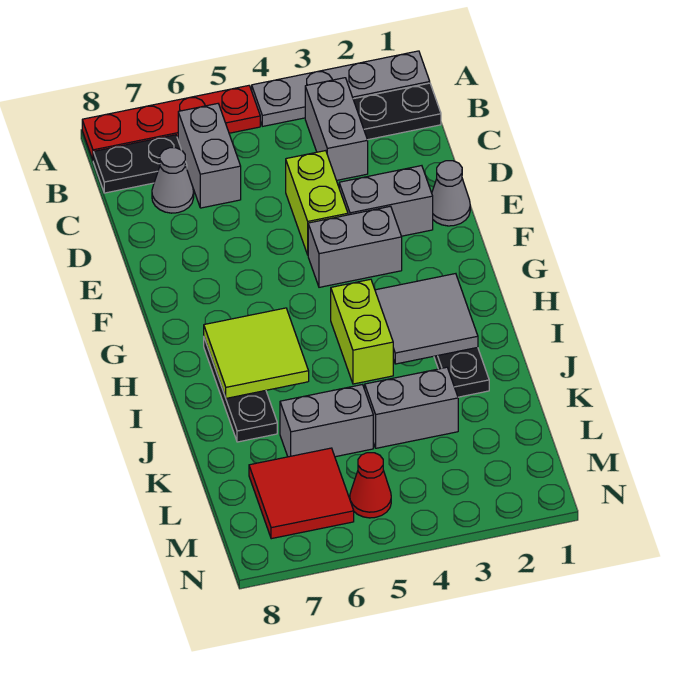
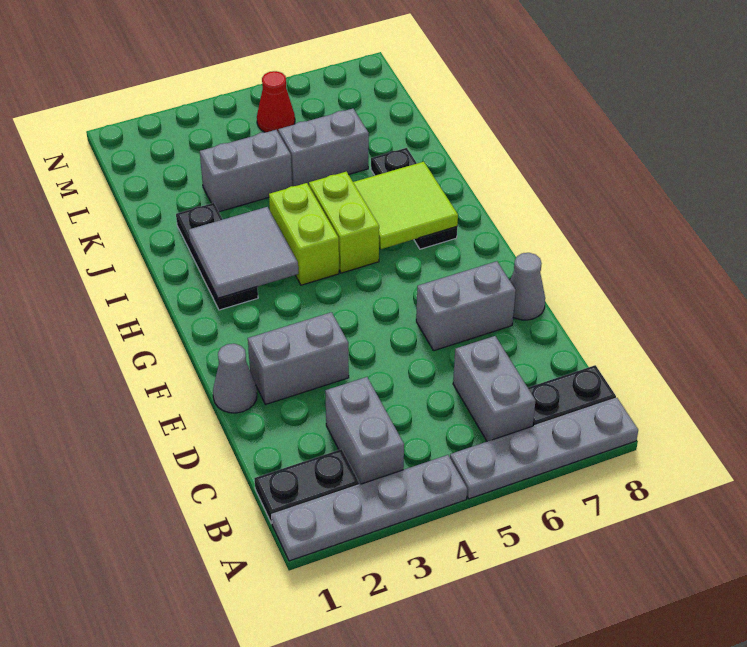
red 1x4 plate [82,86,260,160] -> grey 1x4 plate [450,398,638,499]
grey 1x1 cone [152,148,194,213] -> grey 1x1 cone moved to [510,253,545,320]
lime 1x2 brick [286,151,348,255] -> lime 1x2 brick moved to [309,172,379,273]
grey 1x2 brick [308,206,402,287] -> grey 1x2 brick moved to [416,261,516,351]
red 2x2 tile [249,448,354,539] -> none

